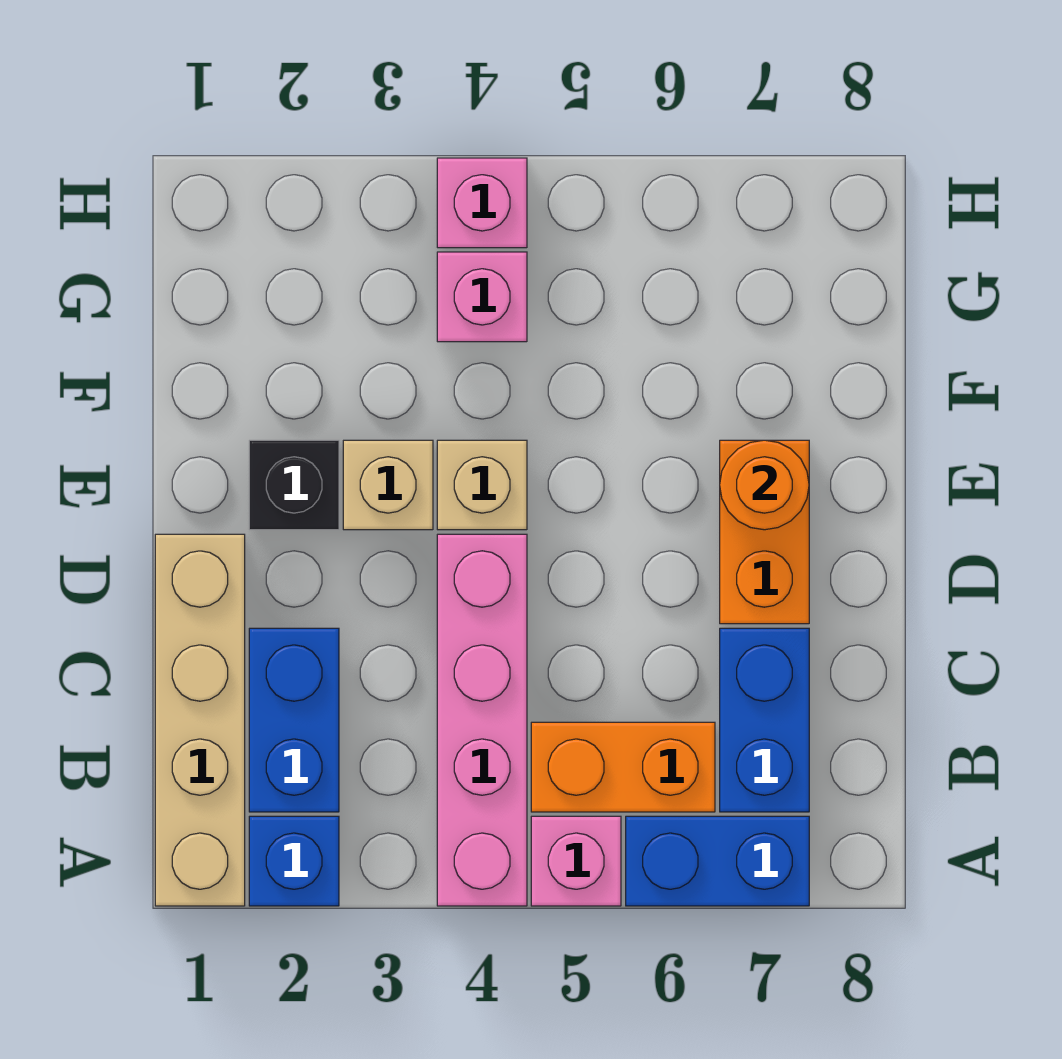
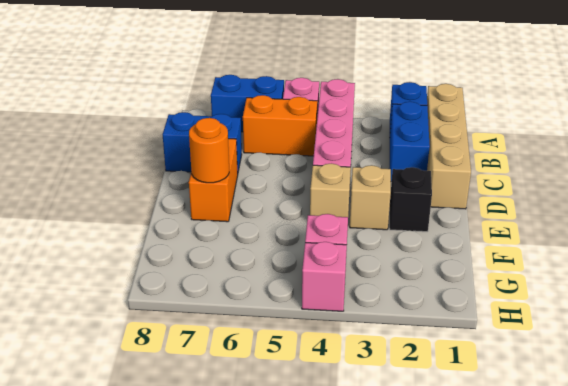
blue 1x2 brick [720,628,809,812] -> blue 1x2 brick turned to [163,112,242,172]

